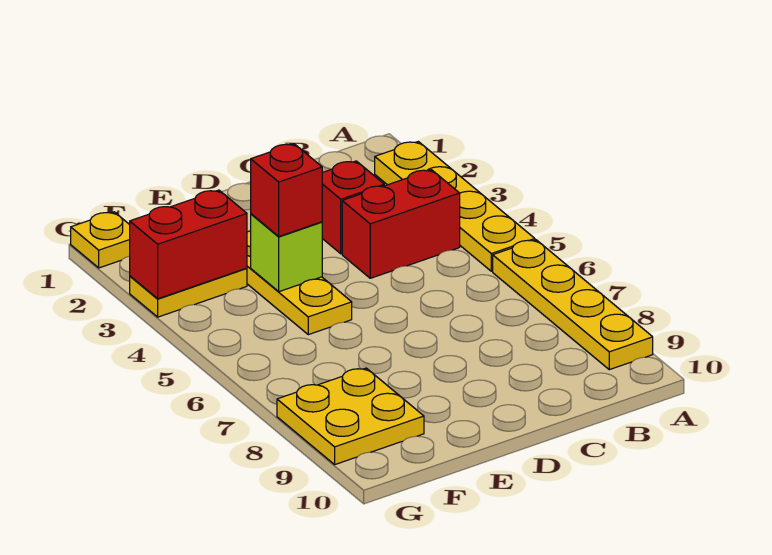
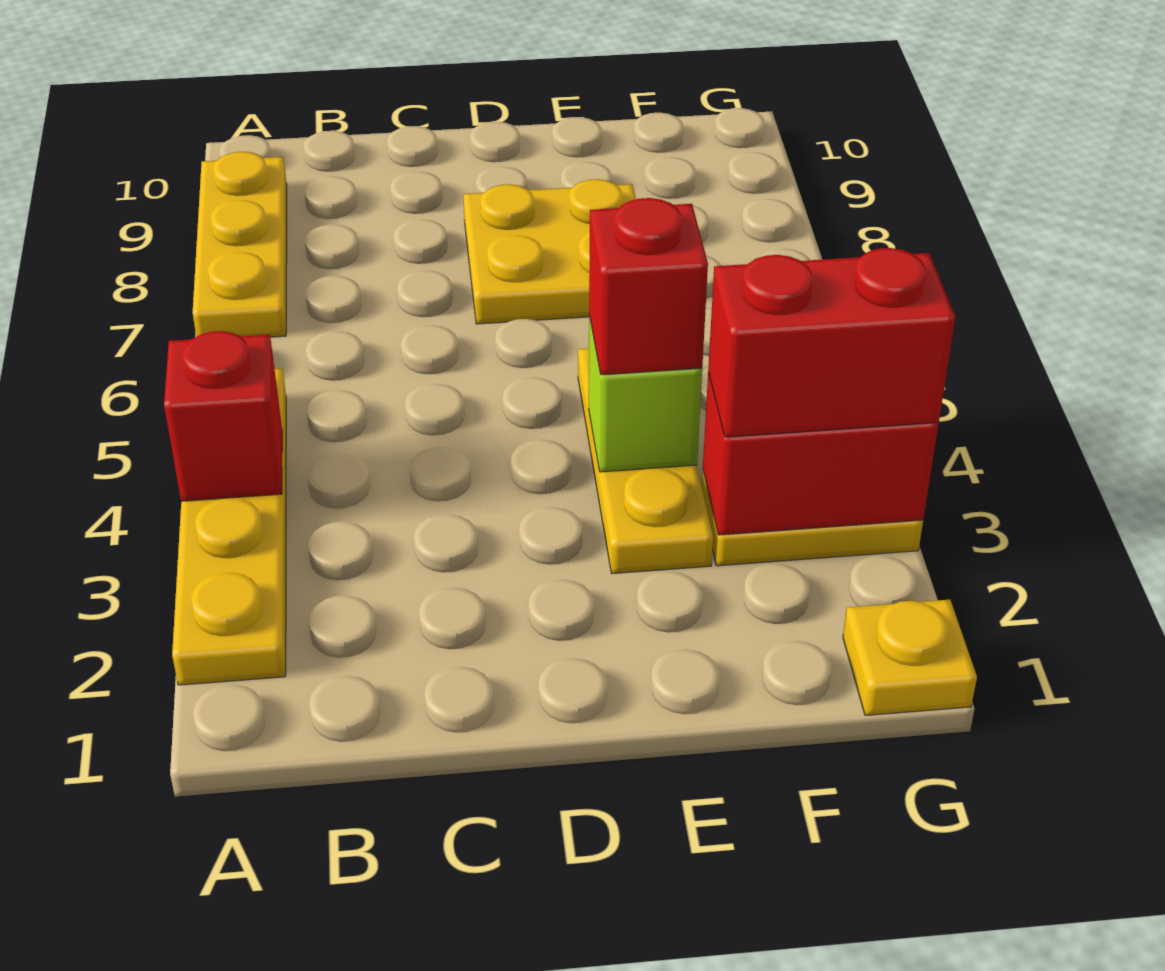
yellow 1x4 plate [493,240,653,370] -> yellow 1x3 plate [193,152,287,337]
red 1x2 brick [342,170,460,278] -> red 1x2 brick moved to [708,248,955,437]
red 1x1 brick [322,161,384,254] -> red 1x1 brick moved to [164,331,282,501]
yellow 2x2 plate [277,368,424,464] -> yellow 2x2 plate moved to [463,179,636,324]

